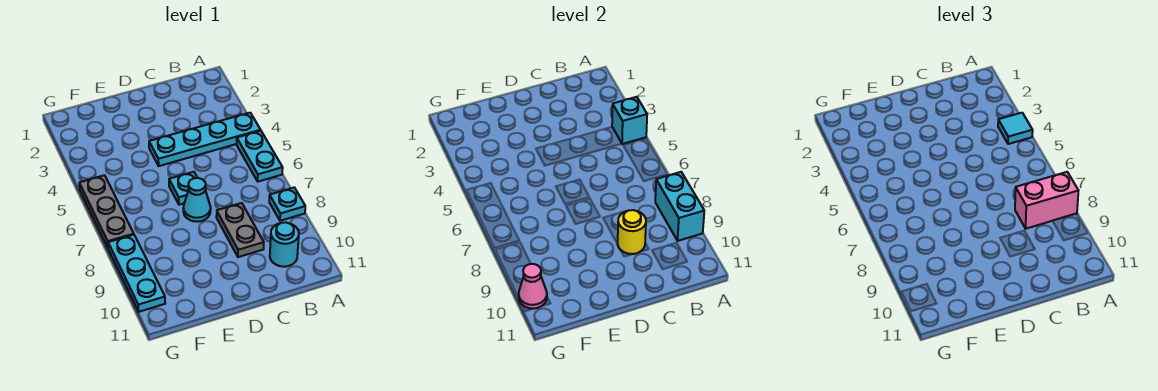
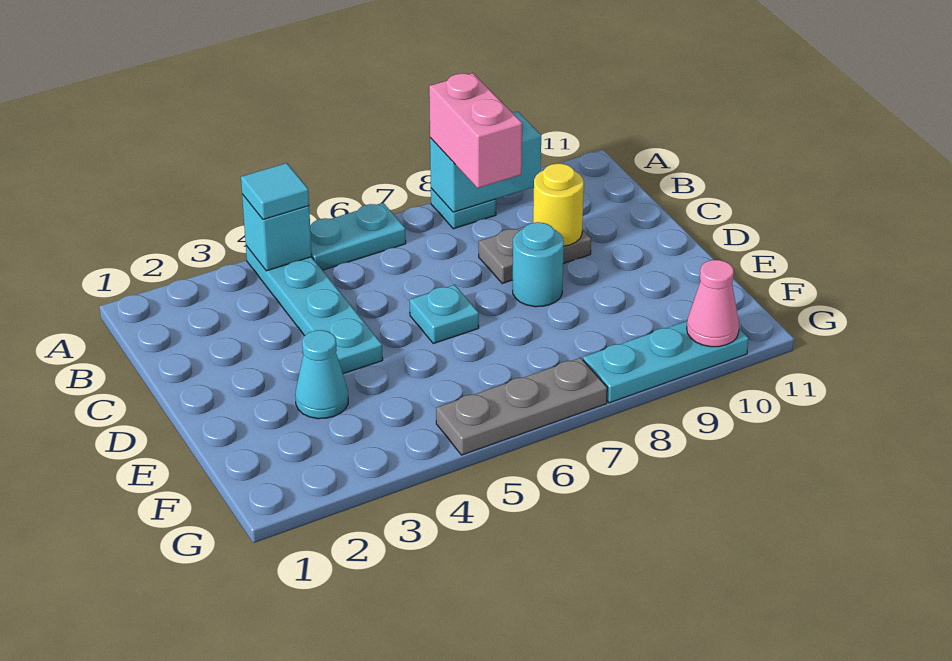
cyan 1x1 round brick [270,222,299,267] -> cyan 1x1 round brick moved to [513,222,564,307]
cyan 1x1 cone [183,178,211,222] -> cyan 1x1 cone moved to [295,330,348,419]

